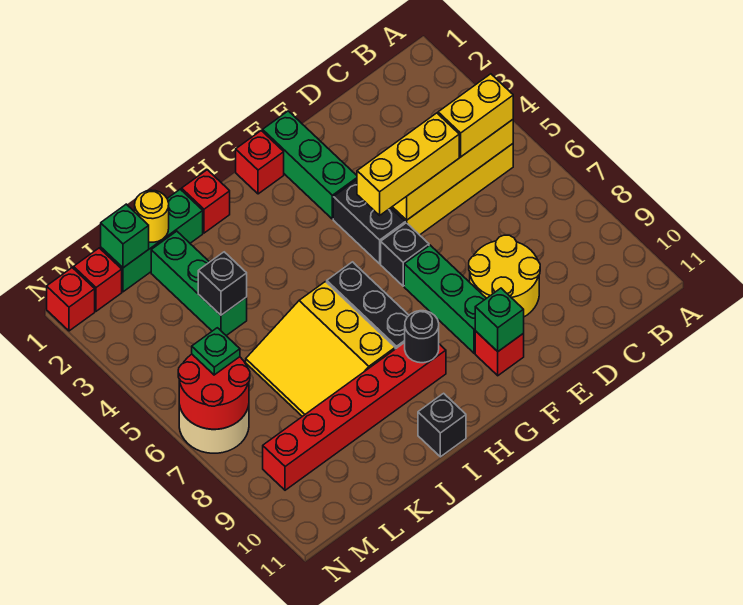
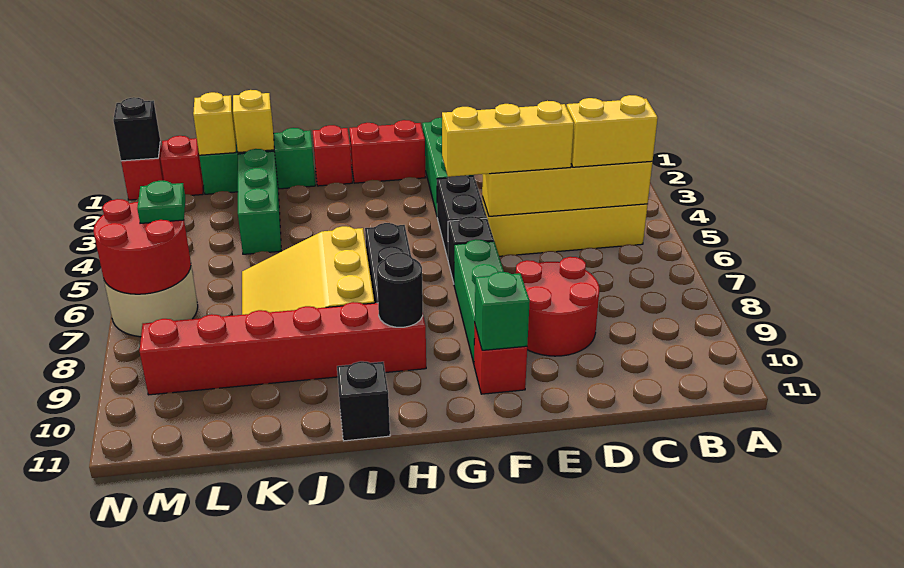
yellow 2x2 round brick [469,235,540,317] -> red 2x2 round brick [516,257,599,356]
red 1x1 brick [236,131,284,194] -> red 1x2 brick [349,120,425,183]
yellow 1x1 round brick [135,190,169,242] -> yellow 1x1 brick [233,90,274,153]
black 1x1 brick [198,252,247,315] -> black 1x1 brick moved to [113,97,160,161]
green 1x1 brick [101,204,149,268] -> yellow 1x1 brick [193,92,236,155]

